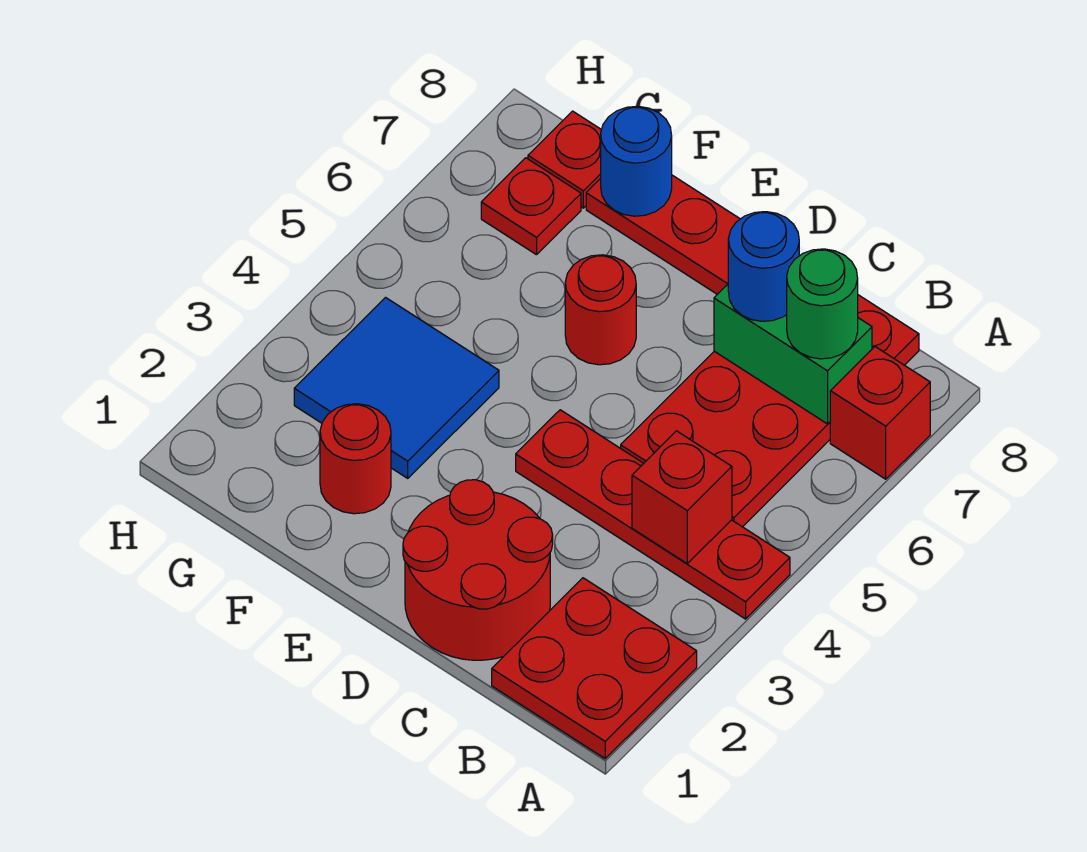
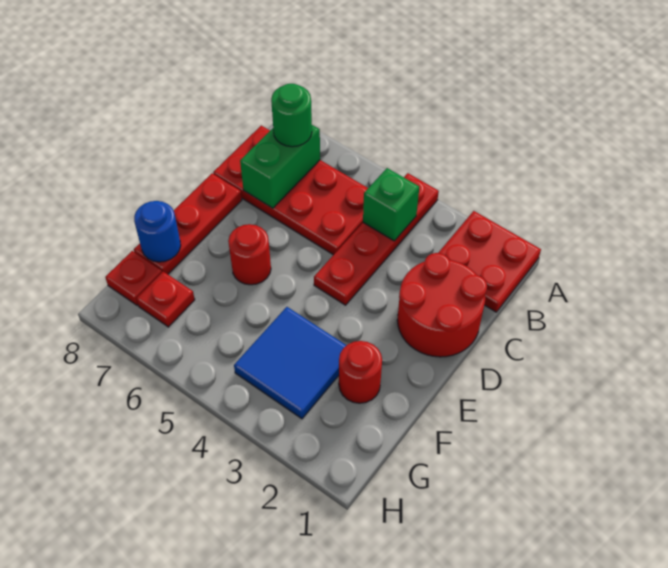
red 1x1 brick [830,347,930,479] -> none
red 1x1 brick [632,431,732,563] -> green 1x1 brick [363,168,419,241]
blue 1x1 round brick [728,212,799,321] -> none

